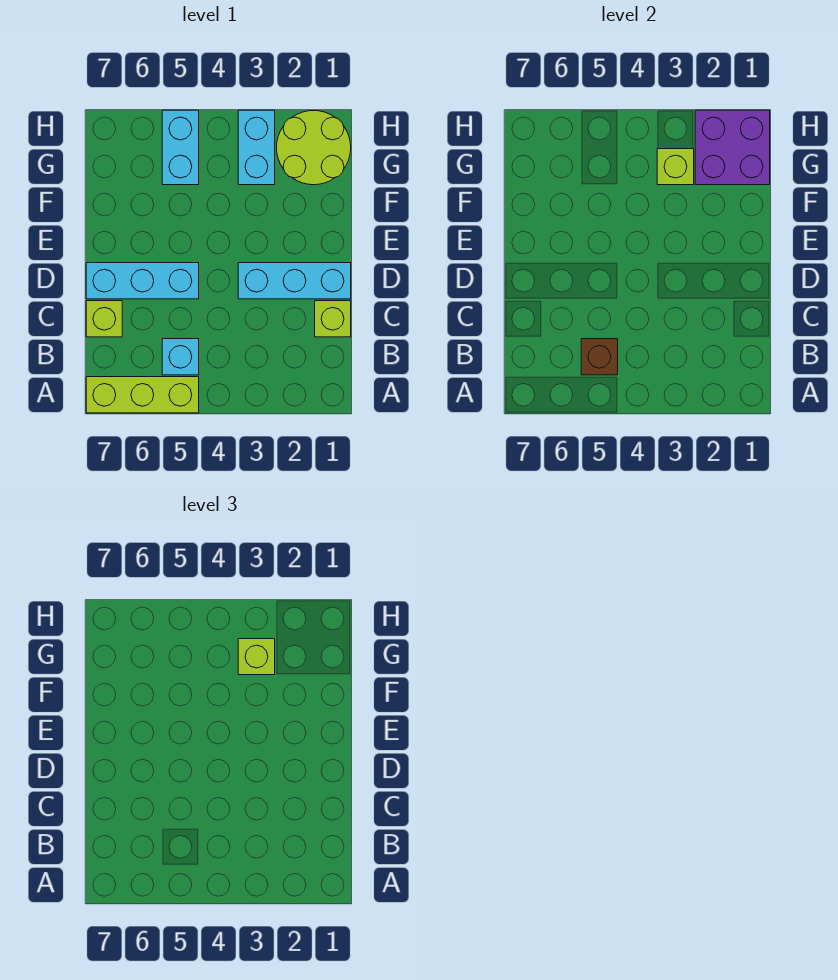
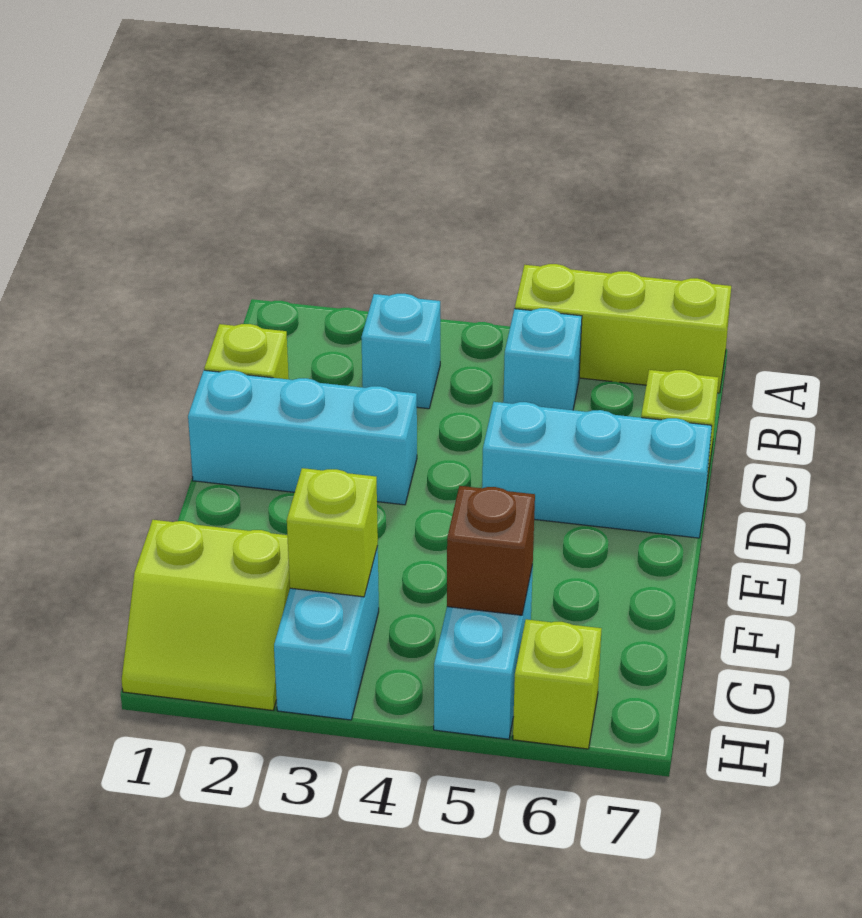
none -> cyan 1x1 brick [361,294,440,409]
brown 1x1 brick [581,339,618,375] -> brown 1x1 brick moved to [447,486,535,615]
lime 2x2 round brick [277,110,351,185] -> lime 2x2 slope [122,520,290,710]
purple 2x2 brick [695,110,770,185] -> none
lime 1x1 brick [238,639,275,675] -> lime 1x1 brick moved to [513,619,602,749]

